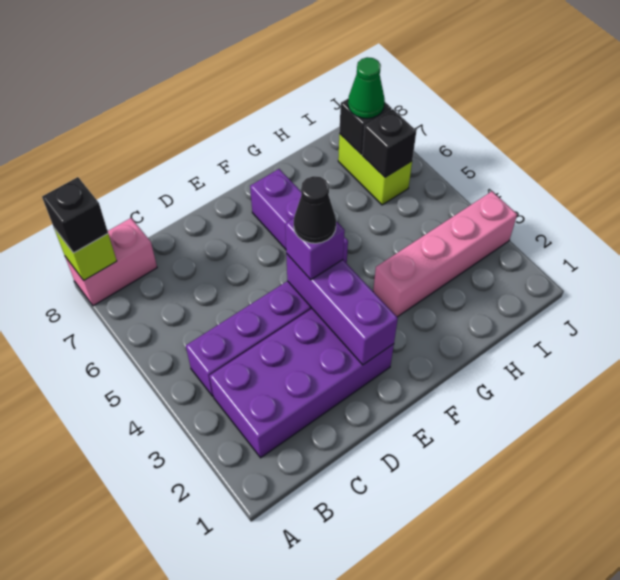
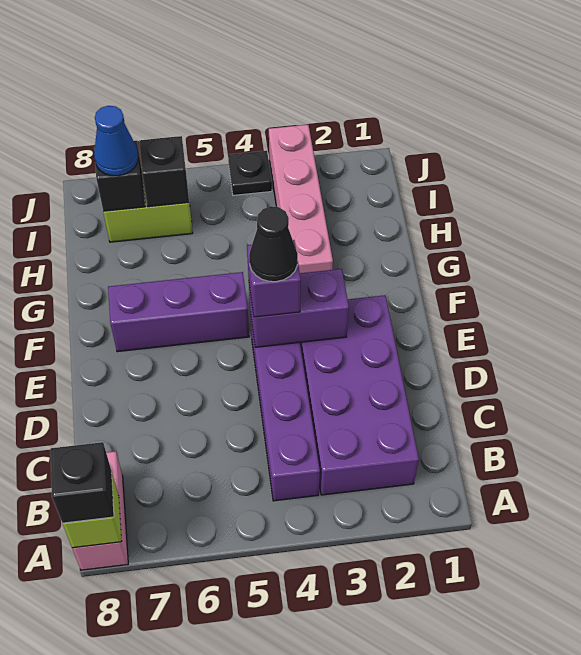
purple 1x3 brick [286,254,398,365] -> purple 1x2 brick [249,269,349,347]
green 1x1 cone [348,57,385,119] -> blue 1x1 cone [94,106,138,176]
none -> black 1x1 plate [228,151,272,195]

